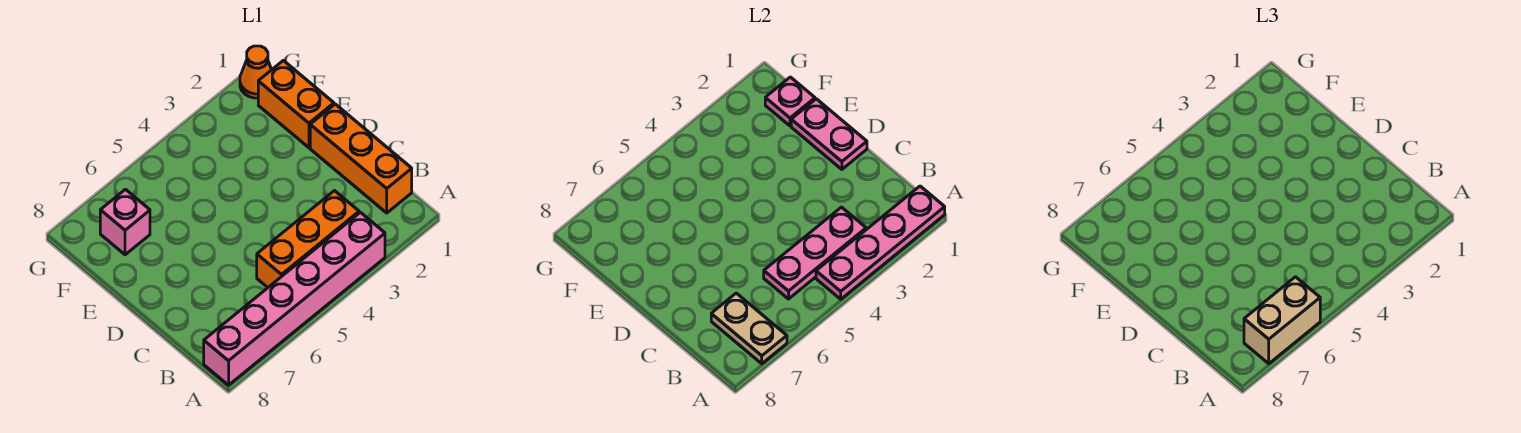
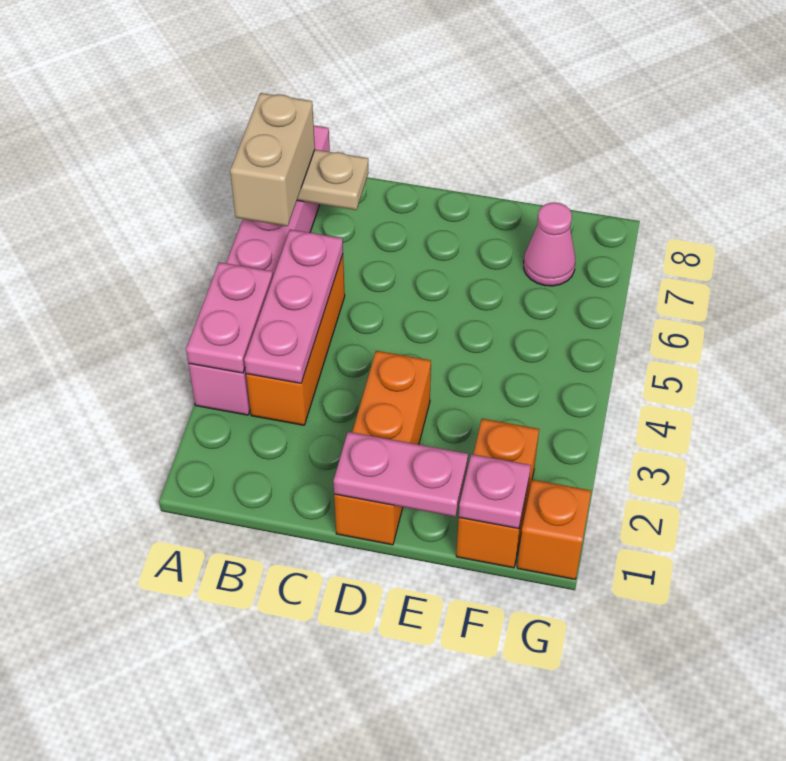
pink 1x4 plate [816,186,945,299] -> pink 1x2 plate [186,262,273,373]
orange 1x3 brick [310,104,412,213] -> orange 1x3 brick turned to [334,351,431,545]
orange 1x2 brick [258,60,334,148] -> orange 1x2 brick turned to [456,419,539,568]
pink 1x1 brick [100,189,150,255] -> pink 1x1 cone [524,202,575,286]
orange 1x1 cone [240,46,272,98] -> orange 1x1 brick [517,480,591,579]

